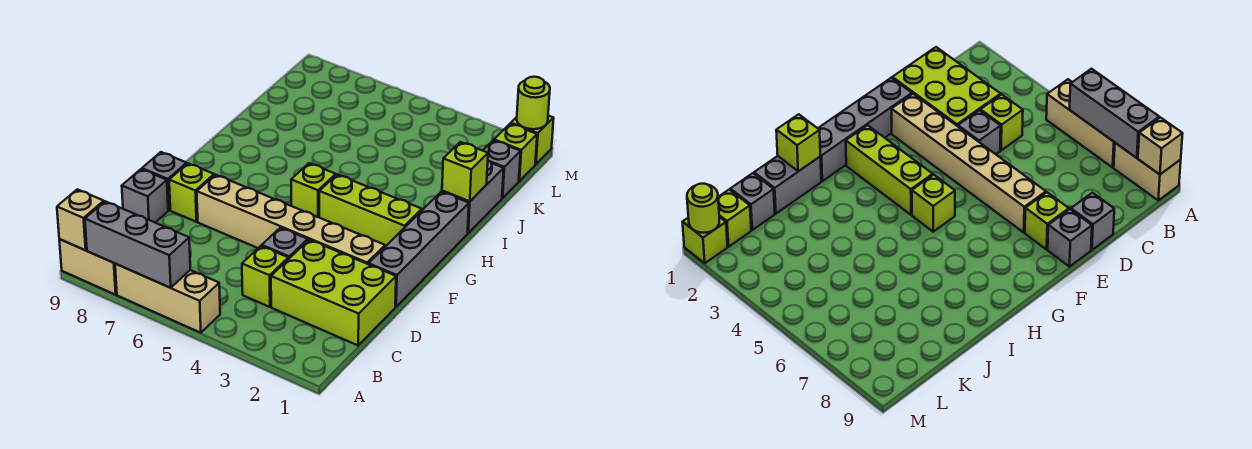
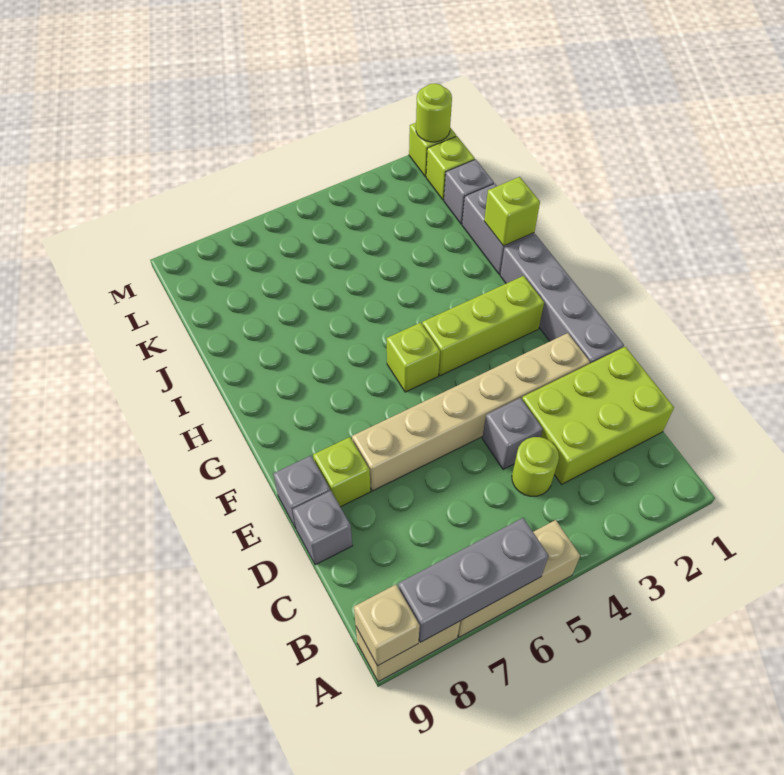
lime 1x1 brick [242,246,288,307] -> lime 1x1 round brick [512,437,559,496]

